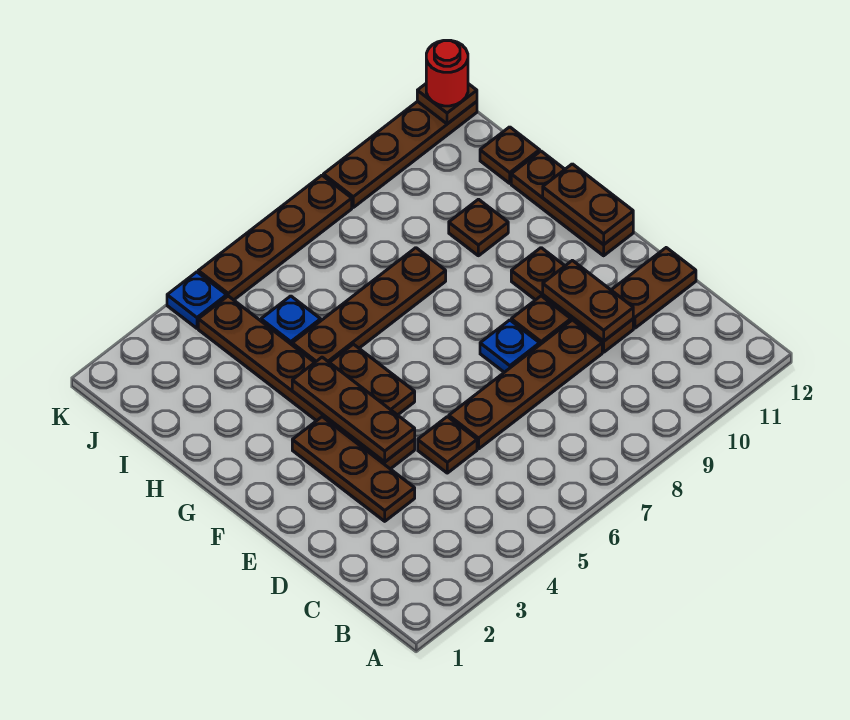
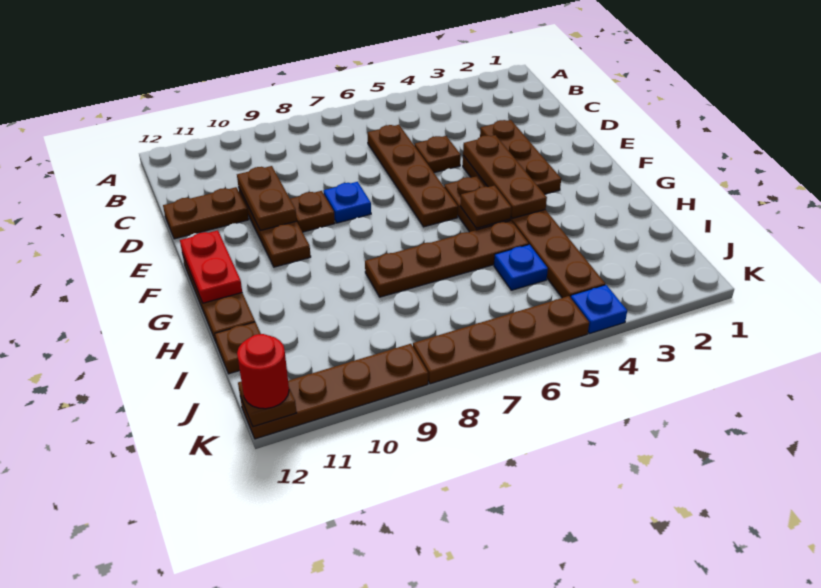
brown 1x4 plate [449,320,602,449] -> brown 1x4 plate turned to [368,125,458,227]
brown 1x2 plate [543,164,633,245] -> red 1x2 plate [180,230,242,303]
brown 1x1 plate [449,199,508,256] -> brown 1x1 plate moved to [460,186,511,228]

